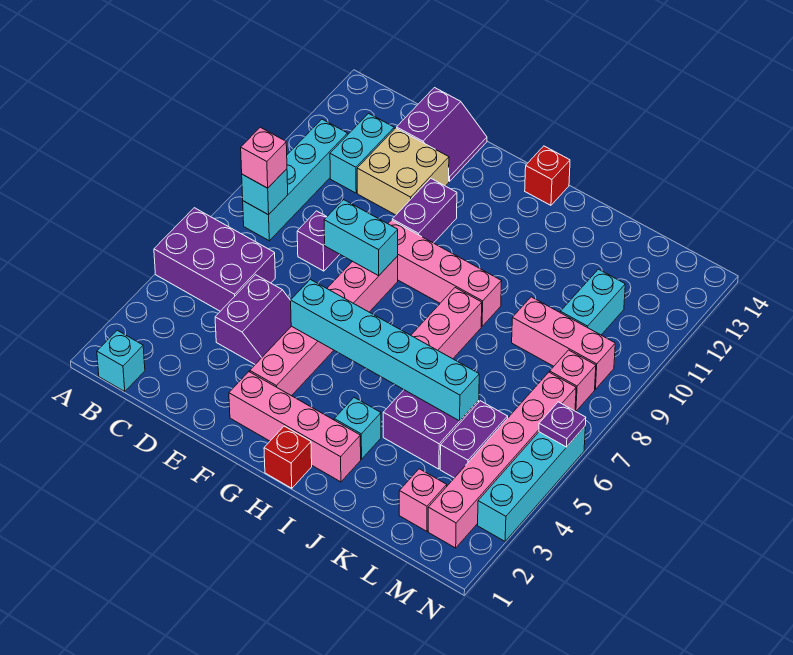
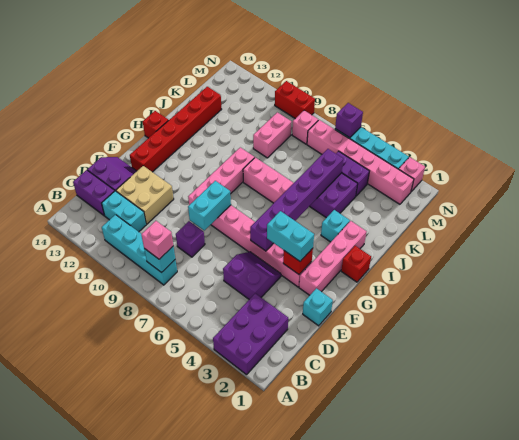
purple 2x3 brick [154,208,275,311] -> purple 2x3 brick moved to [213,293,288,375]
cyan 1x1 brick [97,330,145,391] -> cyan 1x1 brick moved to [303,288,333,326]
none -> red 1x1 brick [283,248,313,274]
cyan 1x6 brick [291,279,479,421] -> purple 1x6 brick [250,149,343,251]
purple 1x2 brick [392,178,457,243] -> purple 1x2 brick moved to [73,170,115,216]
none -> red 1x6 brick [130,87,222,172]
pink 1x3 brick [512,297,615,389] -> pink 1x2 brick [253,112,291,158]
pink 1x1 brick [399,469,447,531] -> pink 1x1 brick moved to [399,157,425,192]
cyan 1x2 brick [560,269,625,335] -> cyan 1x2 brick moved to [267,211,314,261]
purple 1x1 plate [539,402,586,447] -> purple 1x1 brick [335,103,363,138]
none -> red 1x2 brick [275,81,315,119]

